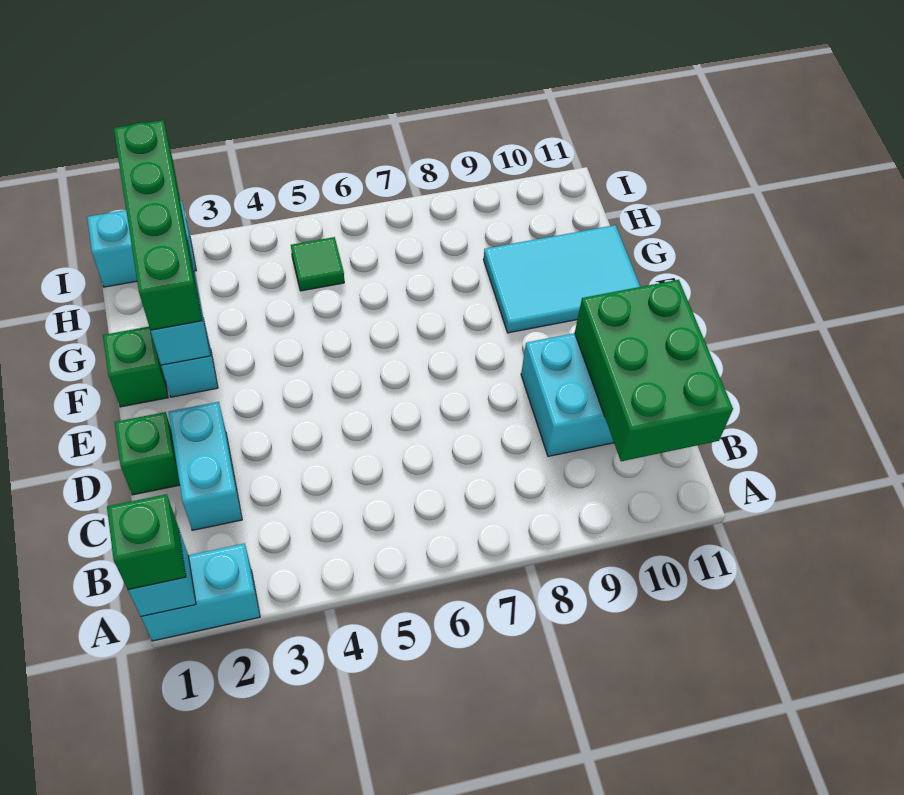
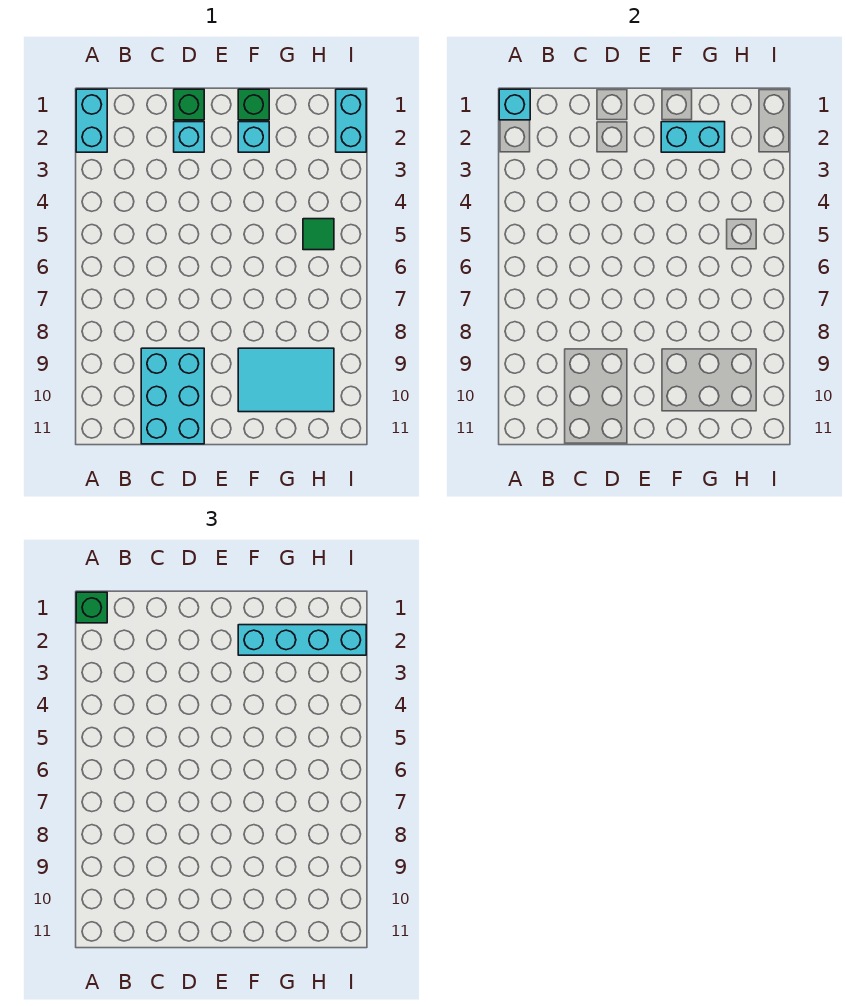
green 2x3 brick [575,280,733,461] -> none
cyan 1x2 brick [168,402,242,530] -> cyan 1x1 brick [174,122,204,152]
green 1x4 brick [114,120,202,330] -> cyan 1x4 brick [238,625,366,655]
cyan 2x3 tile [484,225,640,333] -> cyan 2x3 tile turned to [238,348,334,412]

